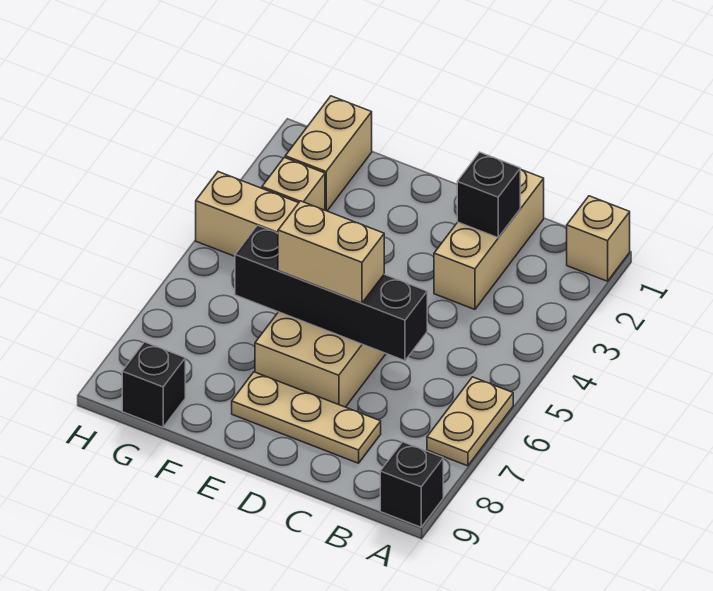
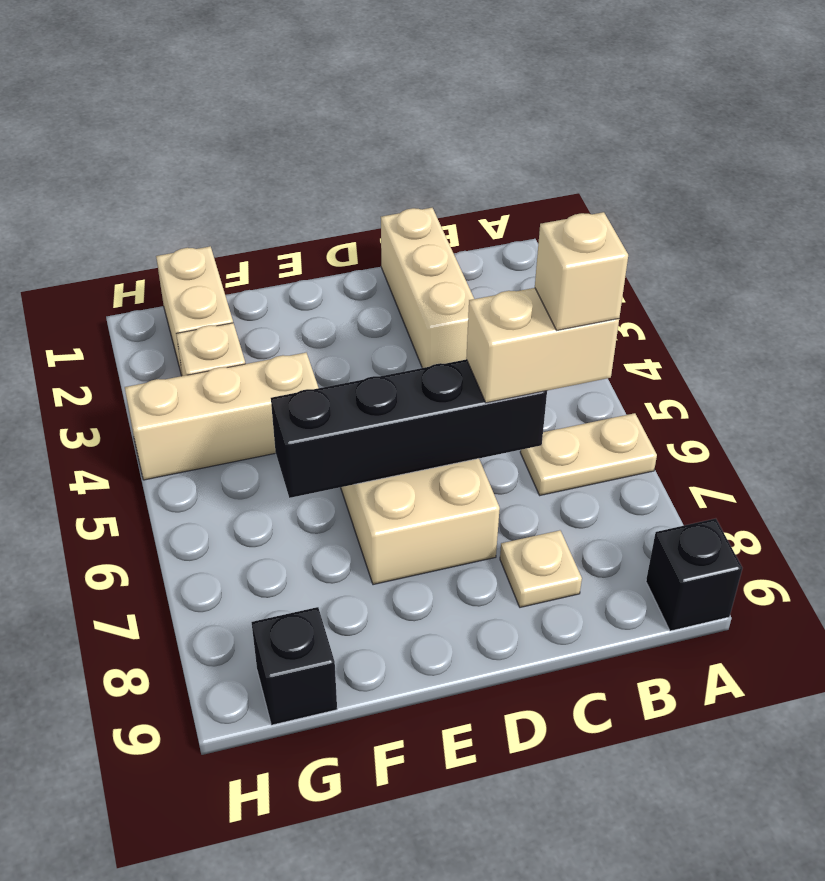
tan 1x1 brick [567,196,630,281] -> tan 1x1 brick moved to [535,212,628,330]
tan 1x2 plate [427,377,513,466] -> tan 1x2 plate turned to [520,413,657,495]
black 1x1 brick [457,152,520,238] -> none
tan 1x3 plate [232,372,381,463] -> tan 1x1 plate [500,530,582,607]
tan 1x2 brick [278,201,384,303] -> tan 1x2 brick moved to [466,288,619,403]

